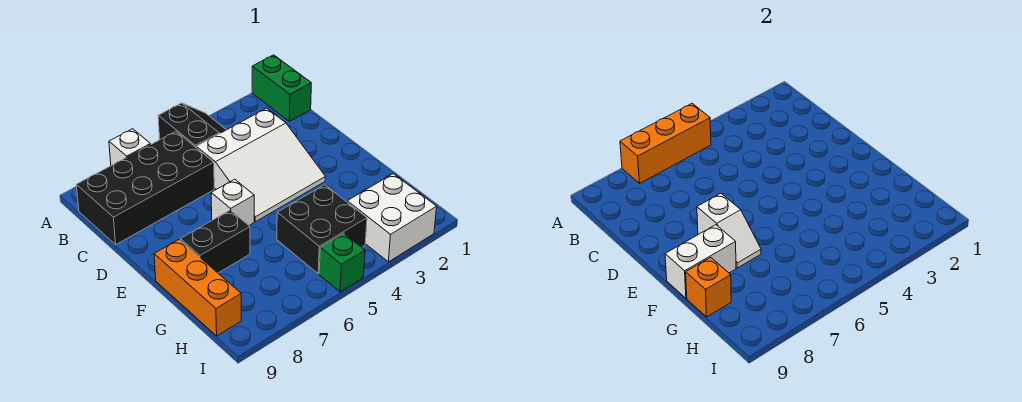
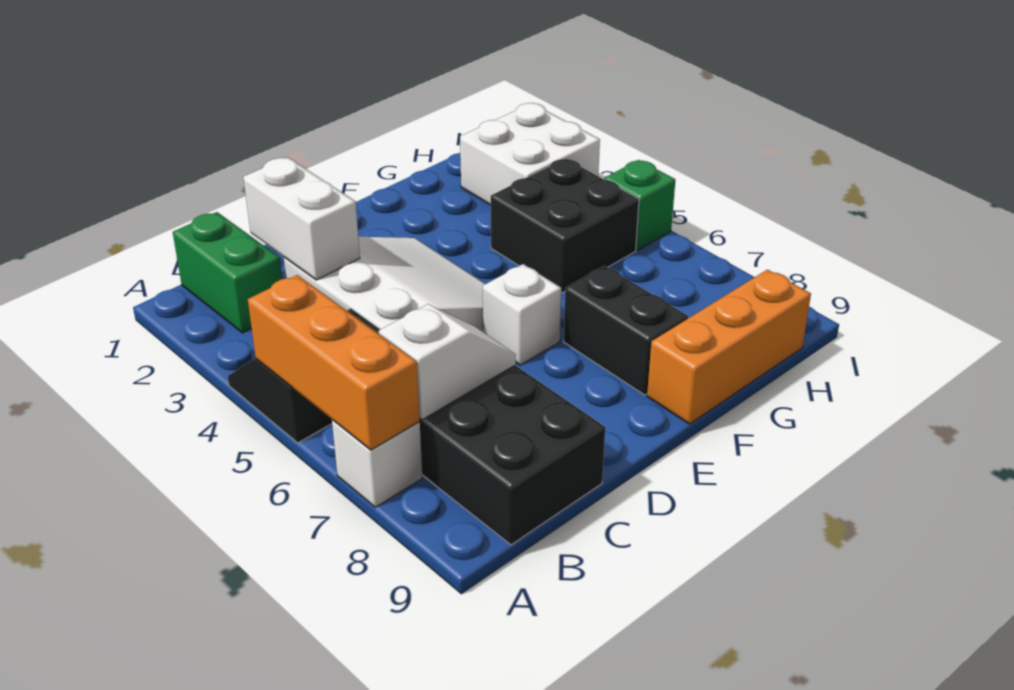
green 1x2 brick [252,55,311,121] -> green 1x2 brick turned to [173,212,282,333]
white 1x2 slope [697,193,761,268] -> white 1x2 slope moved to [379,304,516,420]
white 1x2 brick [665,225,736,298] -> white 1x2 brick moved to [243,157,360,280]
orange 1x1 brick [686,257,731,317] -> none

